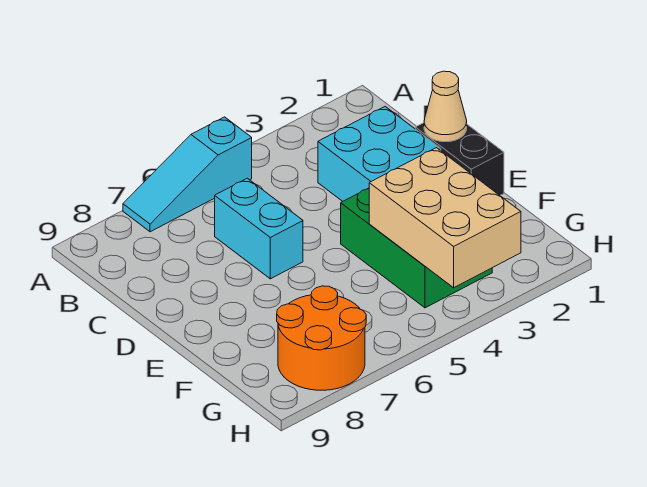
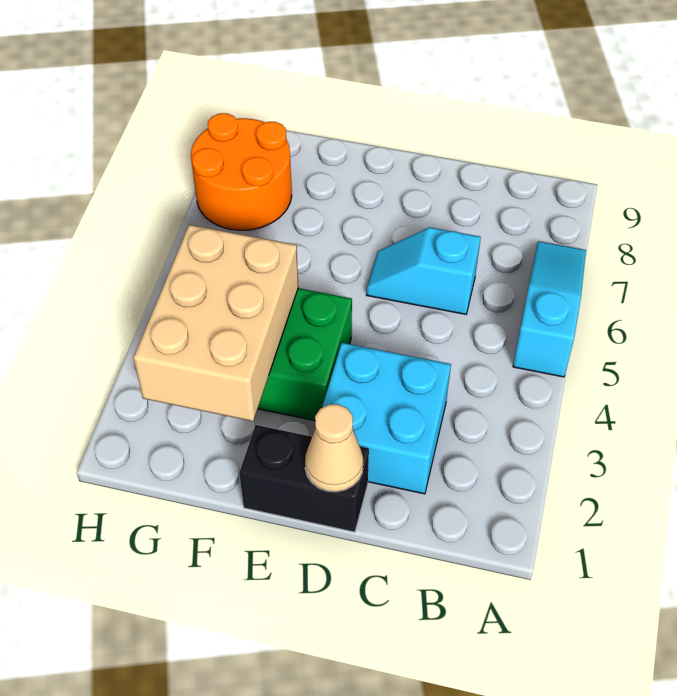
cyan 1x2 brick [215,178,303,279] -> cyan 1x2 slope [366,227,481,314]
tan 2x3 brick [369,148,521,288] -> tan 2x3 brick turned to [134,225,298,421]

